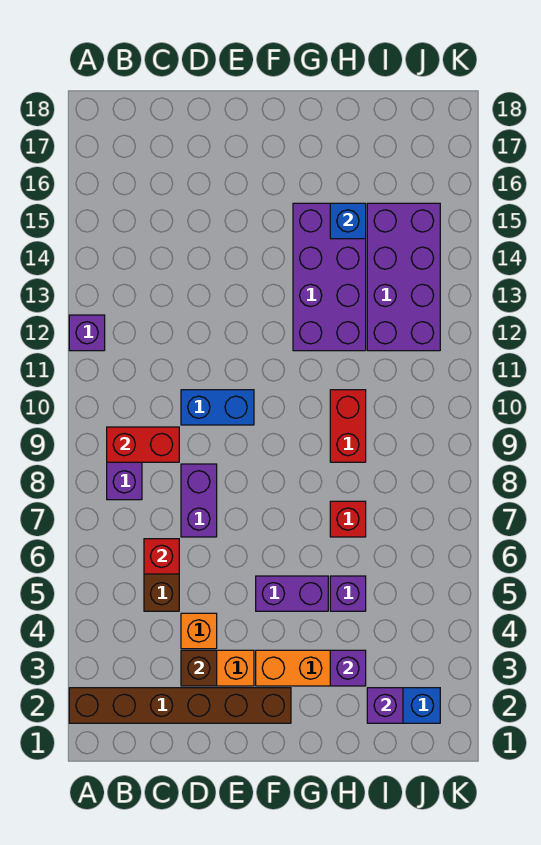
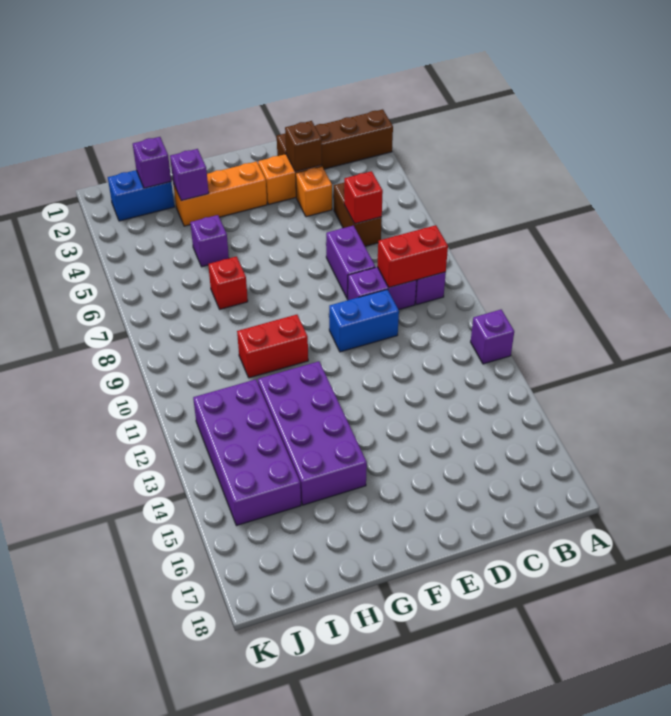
brown 1x6 brick [69,688,291,723] -> brown 1x4 brick [277,109,393,169]
purple 1x2 brick [256,576,328,611] -> purple 1x2 brick moved to [348,267,417,310]
red 1x2 brick [330,390,366,462] -> red 1x2 brick turned to [237,315,308,378]
blue 1x1 brick [330,203,366,239] -> none

